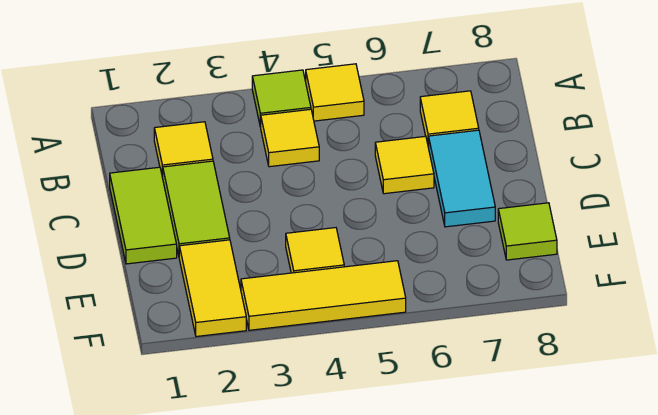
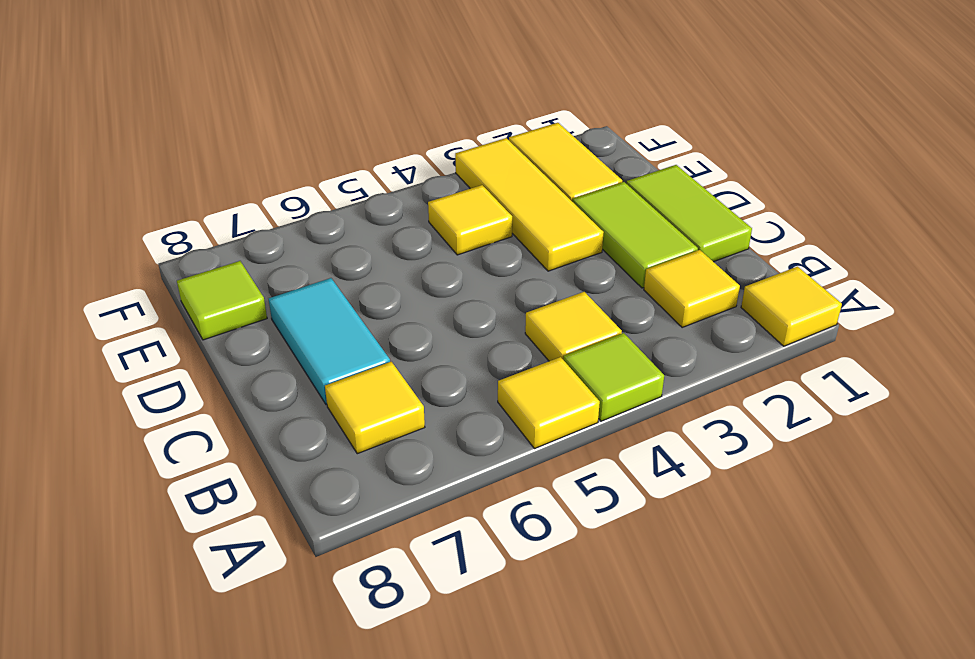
yellow 1x1 tile [375,136,434,194] -> yellow 1x1 tile moved to [741,267,842,346]
yellow 1x3 tile [241,261,406,330] -> yellow 1x3 tile turned to [455,138,604,271]

